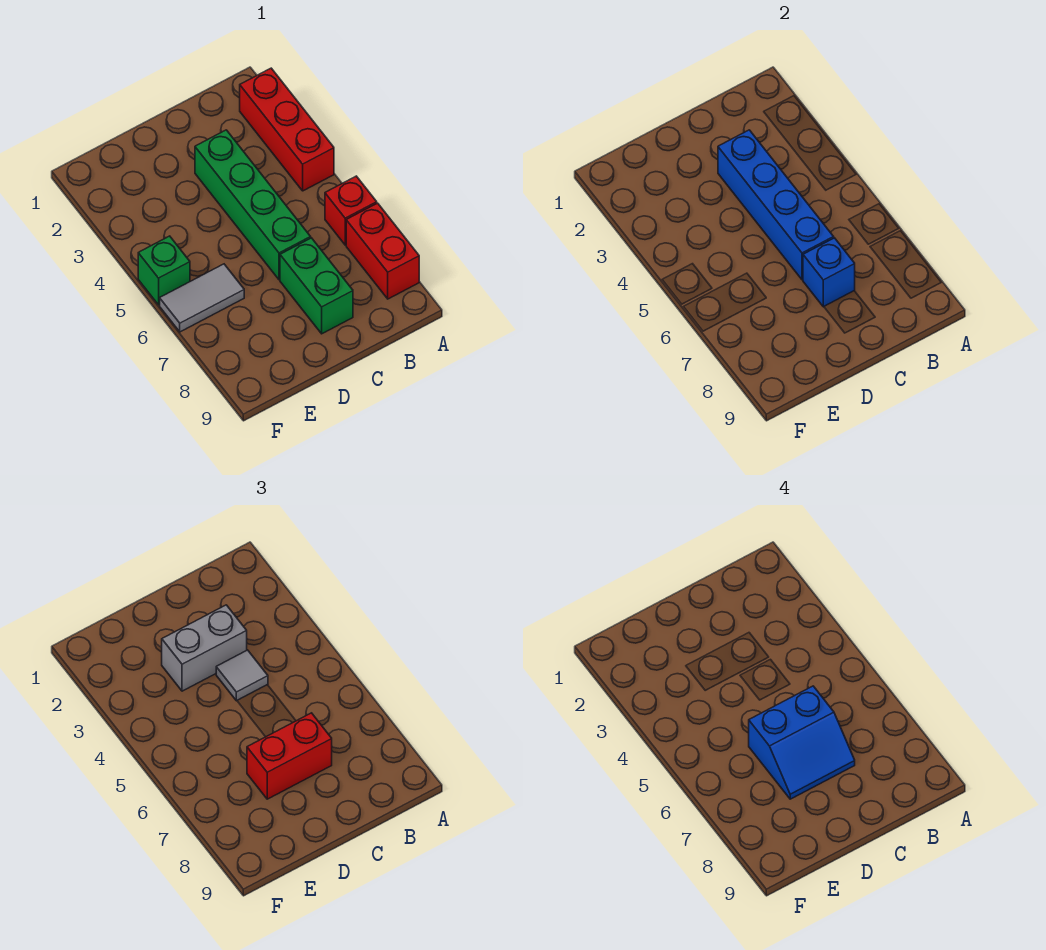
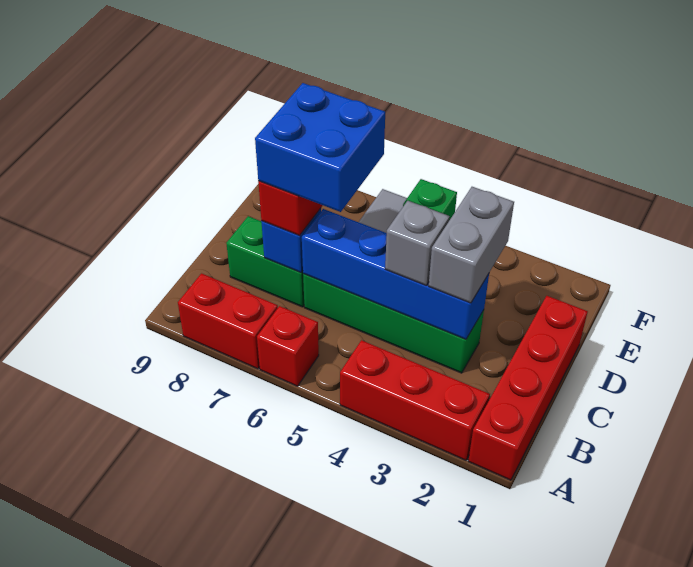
none -> red 1x4 brick [468,296,588,480]
grey 1x1 tile [216,650,268,701] -> grey 1x1 brick [385,201,450,285]
blue 2x2 slope [749,686,855,799] -> blue 2x2 brick [255,83,385,212]

